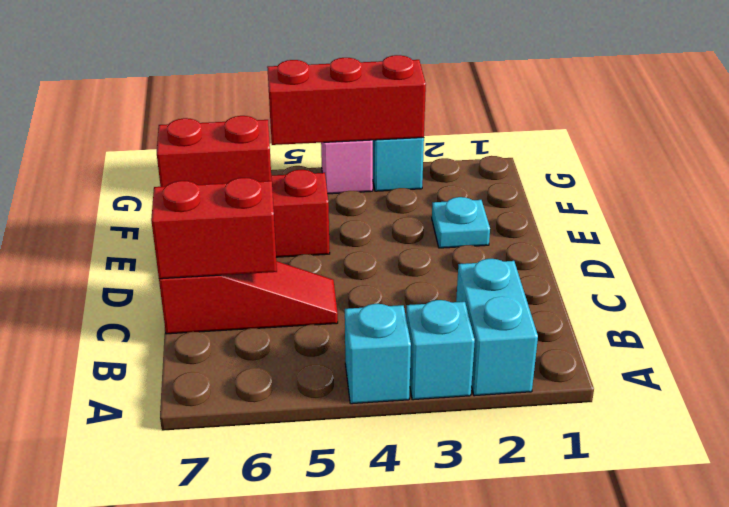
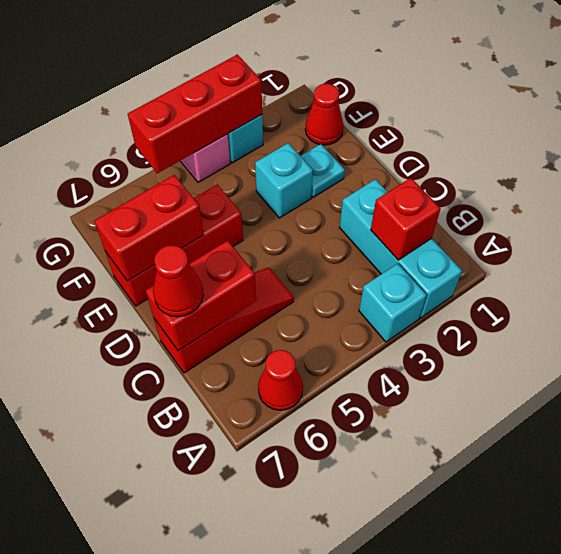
cyan 1x2 brick [456,259,538,396] -> cyan 1x3 brick [339,179,462,318]
cyan 1x1 brick [345,304,411,404] -> cyan 1x1 brick moved to [255,143,313,218]
none -> red 1x1 cone [258,350,303,410]
none -> red 1x1 brick [371,178,441,260]
none -> red 1x1 cone [153,245,203,317]
none -> red 1x1 cone [305,83,343,145]

